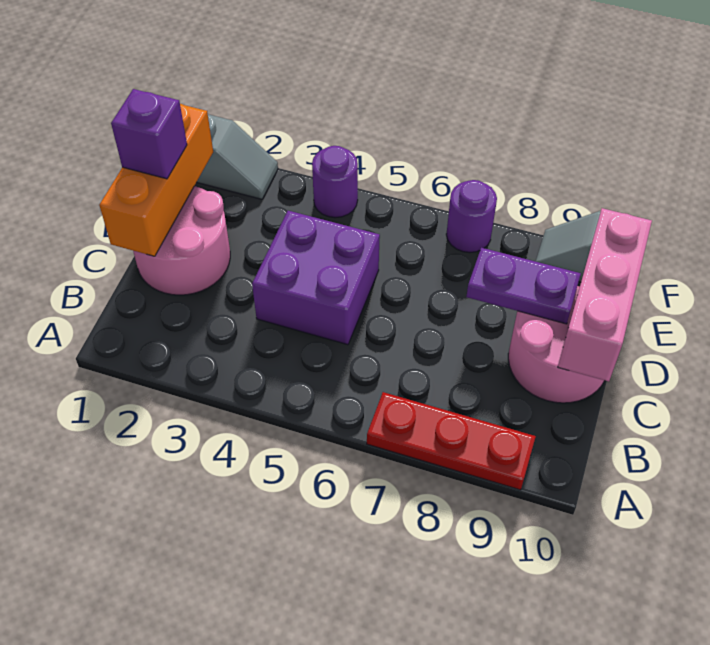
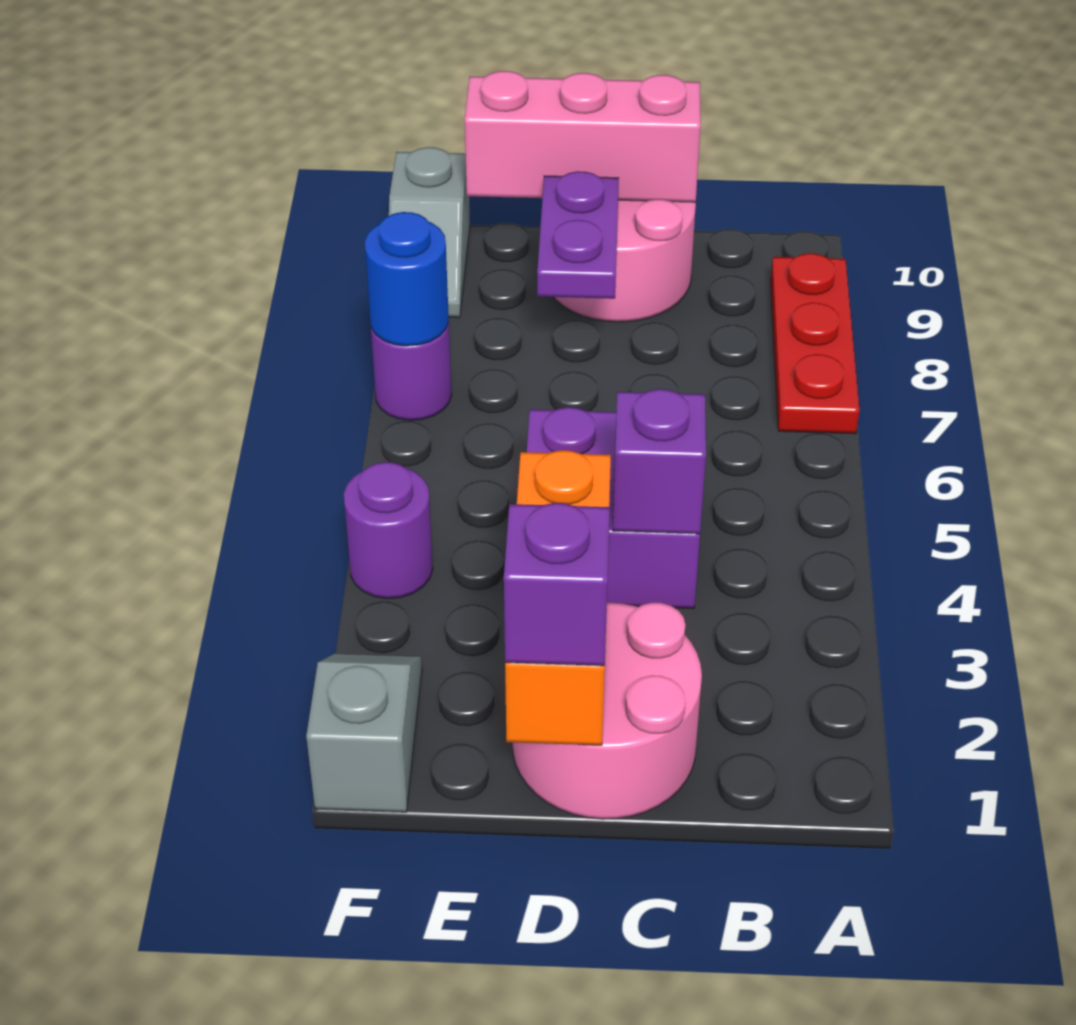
orange 1x3 brick [99,104,213,256] -> orange 1x3 brick turned to [505,450,611,745]
none -> purple 1x1 brick [613,389,706,534]
none -> blue 1x1 round brick [365,212,449,346]

